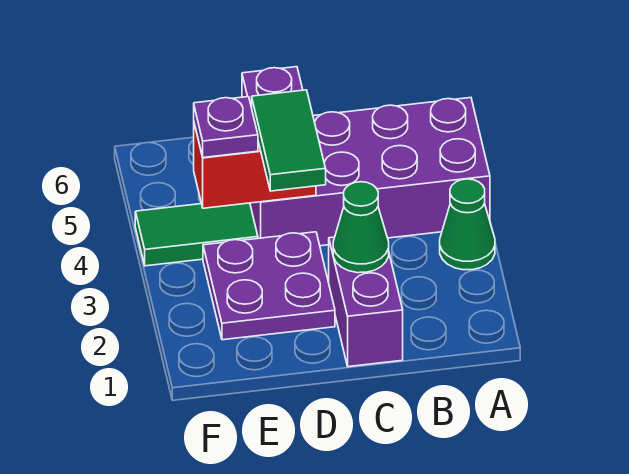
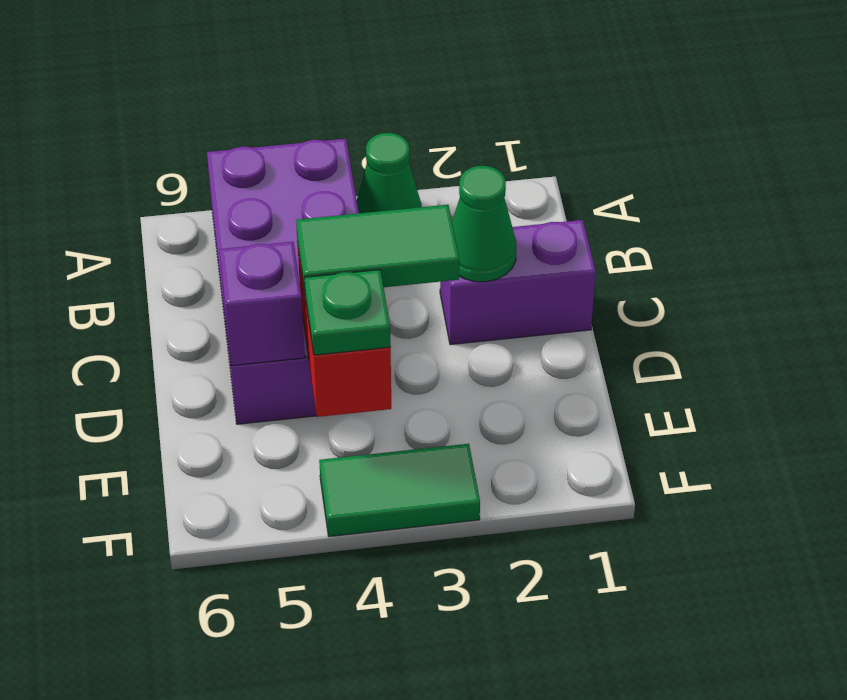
purple 2x2 plate [203,232,335,340] -> none
green 1x2 tile [135,203,258,266] -> green 1x2 tile turned to [319,444,480,537]
purple 1x1 plate [194,97,258,158] -> green 1x1 plate [305,270,391,355]

